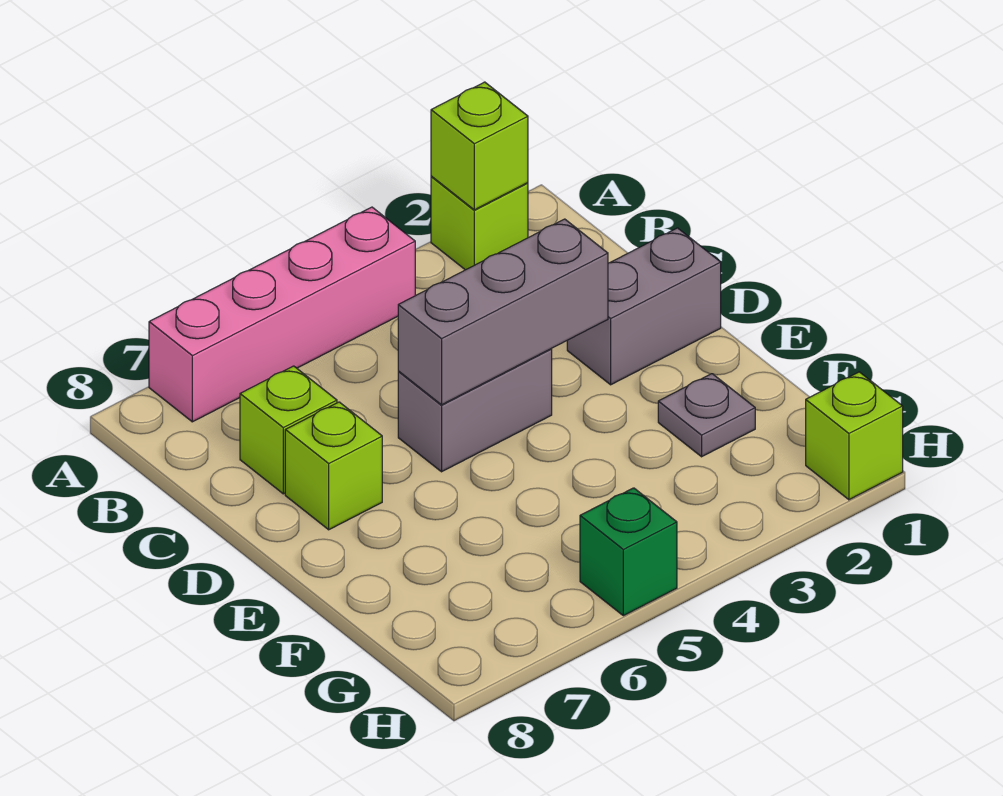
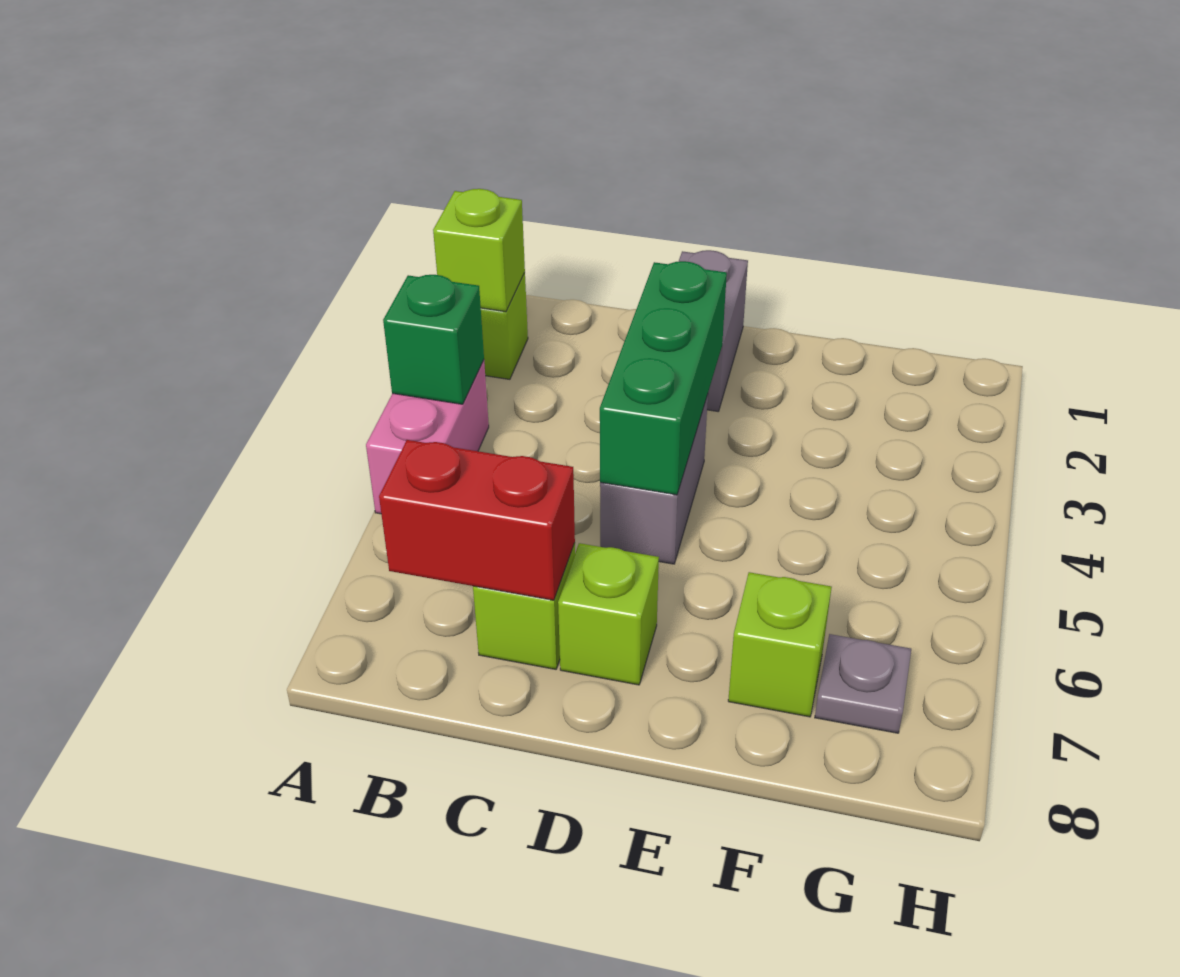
pink 1x4 brick [149,207,415,422] -> pink 1x2 brick [366,360,489,514]
none -> red 1x2 brick [379,440,575,600]
grey 1x3 brick [398,219,608,405] -> green 1x3 brick [600,261,727,495]
grey 1x1 plate [658,374,755,457] -> grey 1x1 plate moved to [815,634,911,733]
lime 1x1 brick [806,372,903,500] -> lime 1x1 brick moved to [728,572,832,717]
green 1x1 brick [580,488,677,616] -> green 1x1 brick moved to [383,275,484,404]

